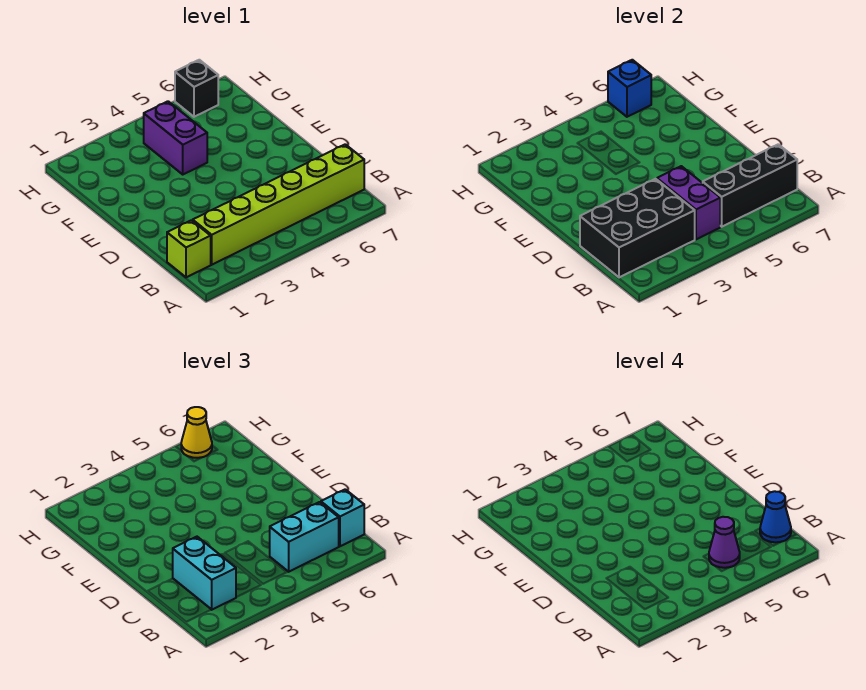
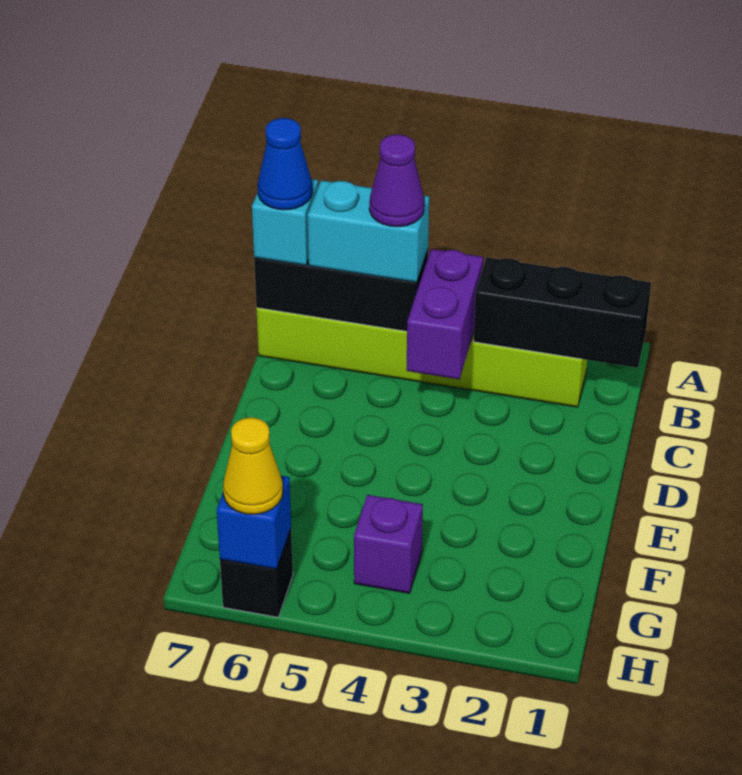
lime 1x1 brick [167,220,211,277] -> none
black 2x3 brick [580,179,695,277] -> black 1x3 brick [474,257,651,368]
cyan 1x2 brick [173,537,236,610] -> none
purple 1x2 brick [144,101,207,174] -> purple 1x1 brick [354,495,423,593]

